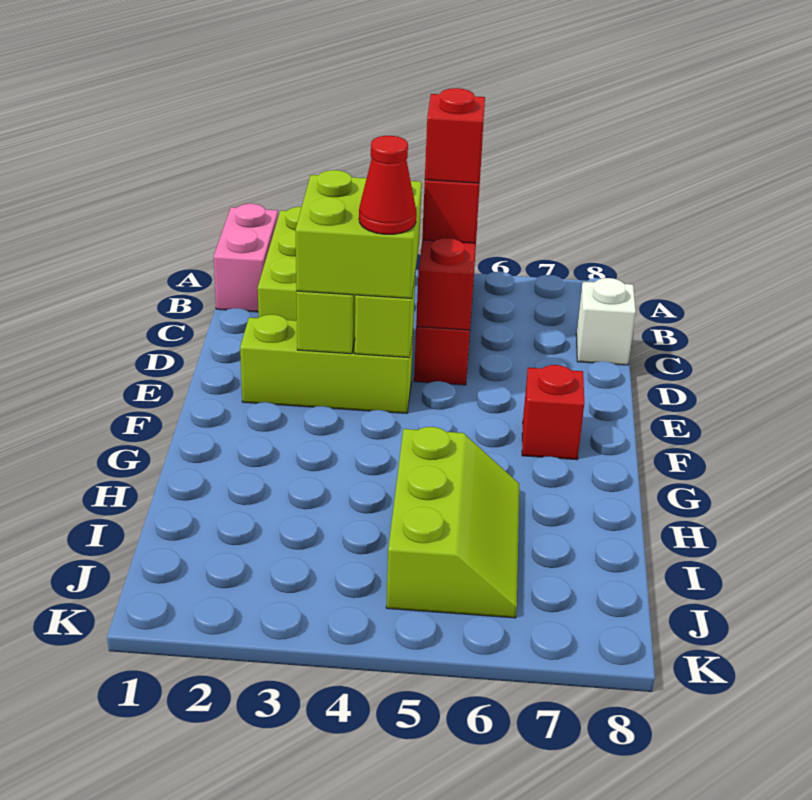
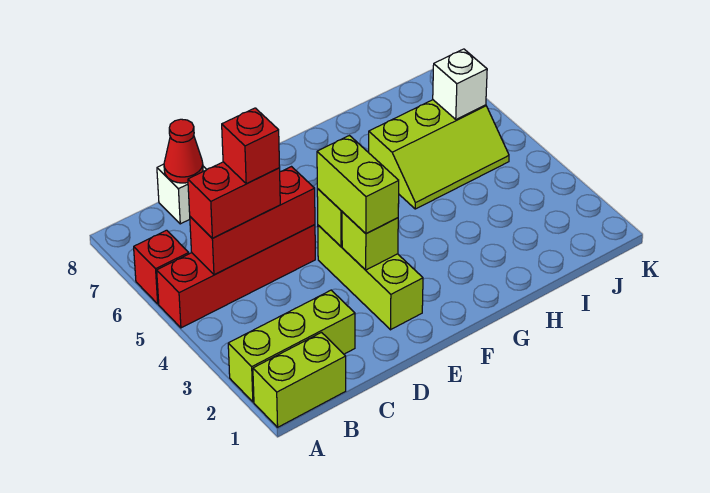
pink 1x2 brick [214,204,278,312] -> lime 1x2 brick [253,333,346,427]
lime 2x2 brick [296,170,422,299] -> lime 1x2 brick [317,136,399,234]
red 1x1 cone [359,136,416,234] -> red 1x1 cone moved to [164,119,203,183]
red 1x1 brick [522,365,584,460] -> red 1x1 brick moved to [134,230,189,304]
lime 2x3 slope [386,427,519,618] -> lime 2x3 slope turned to [369,100,509,209]
none -> white 1x1 brick [433,49,487,119]

